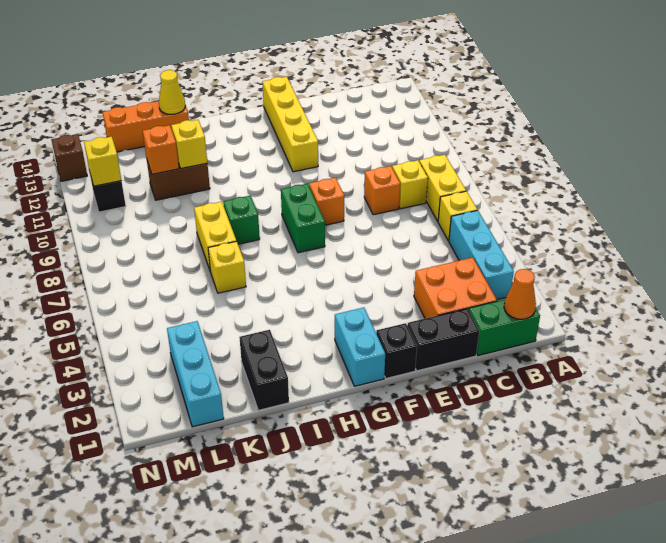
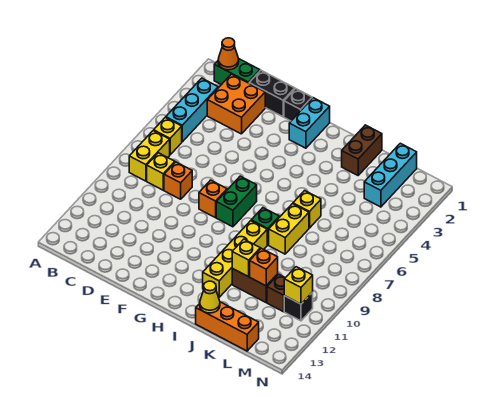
yellow 1x4 brick [262,77,318,172] -> yellow 1x4 brick moved to [203,221,267,297]
black 1x2 brick [239,330,289,410] -> brown 1x2 brick [342,125,382,175]
brown 1x1 brick [51,134,87,181] -> brown 1x1 brick moved to [267,274,285,312]

